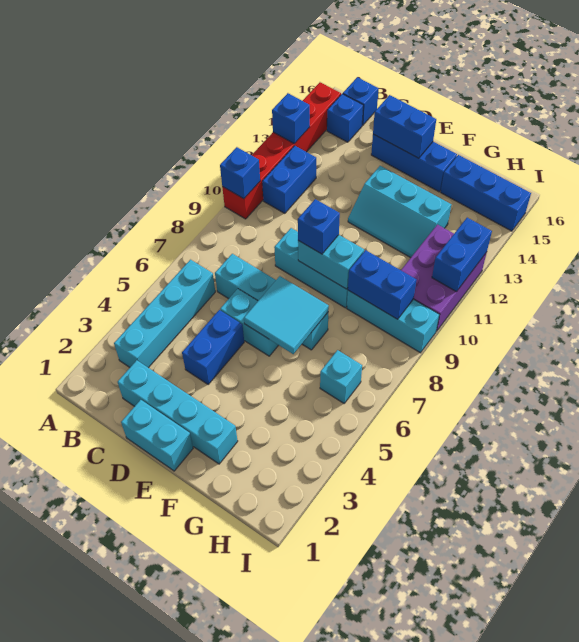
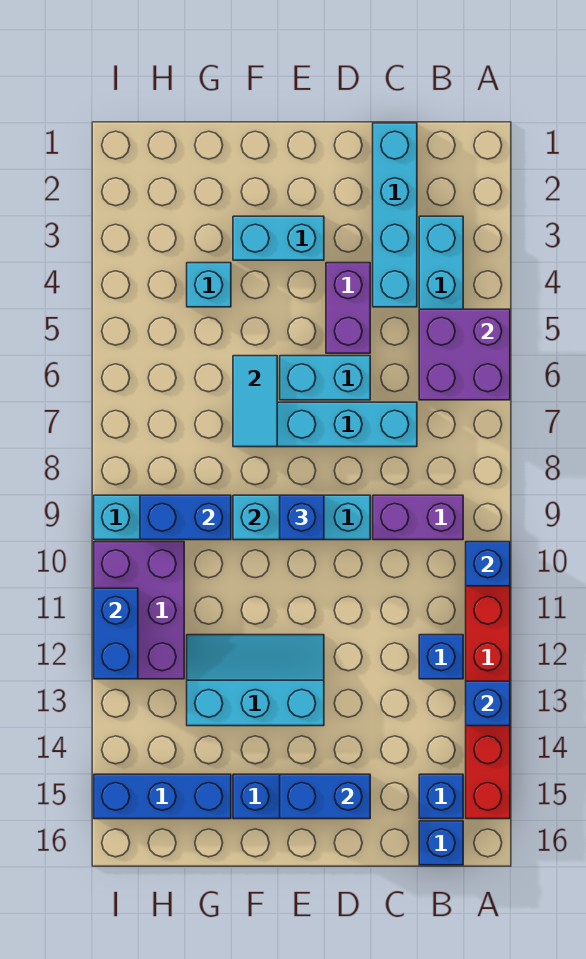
none -> purple 2x2 brick [419,309,510,400]
none -> purple 1x2 brick [373,495,463,540]
blue 1x2 brick [262,146,316,213] -> blue 1x1 brick [419,635,463,679]
cyan 1x4 brick [118,360,238,464] -> cyan 1x4 brick turned to [373,123,417,307]
cyan 1x2 brick [121,400,193,471] -> cyan 1x2 brick moved to [233,216,324,260]
blue 1x2 brick [182,310,244,384] -> purple 1x2 brick [326,263,370,353]
cyan 2x2 tile [244,276,329,354] -> cyan 1x2 tile [233,356,277,447]
cyan 1x1 brick [320,350,362,403] -> cyan 1x1 brick moved to [187,263,231,307]

